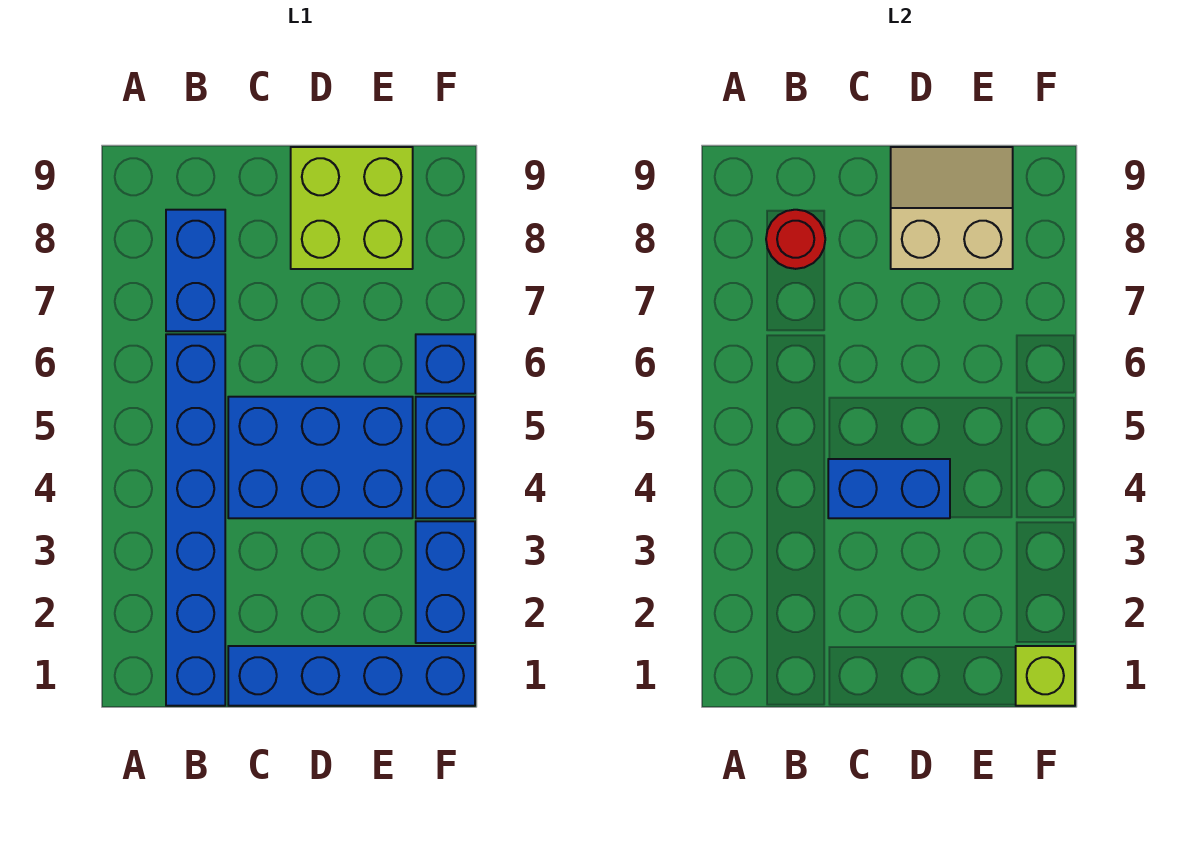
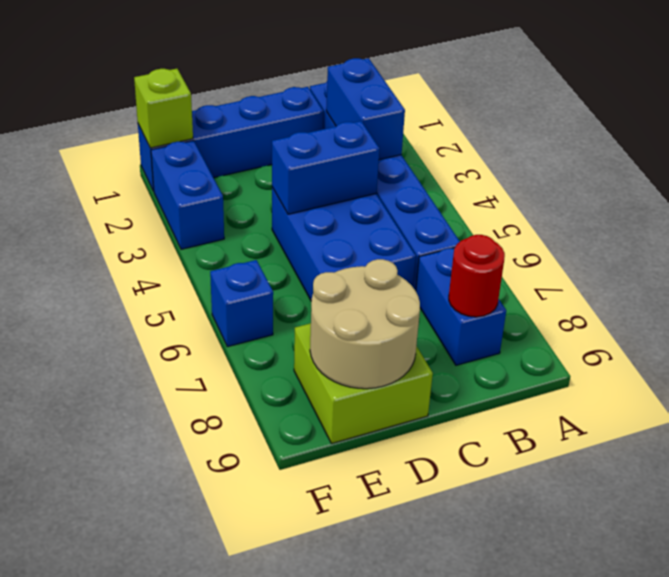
blue 2x3 brick [228,397,413,518] -> blue 2x3 brick turned to [272,187,416,301]
tan 2x2 slope [891,147,1013,269] -> tan 2x2 round brick [310,259,420,389]
blue 1x2 brick [416,397,475,518] -> blue 1x2 brick moved to [326,58,405,160]

